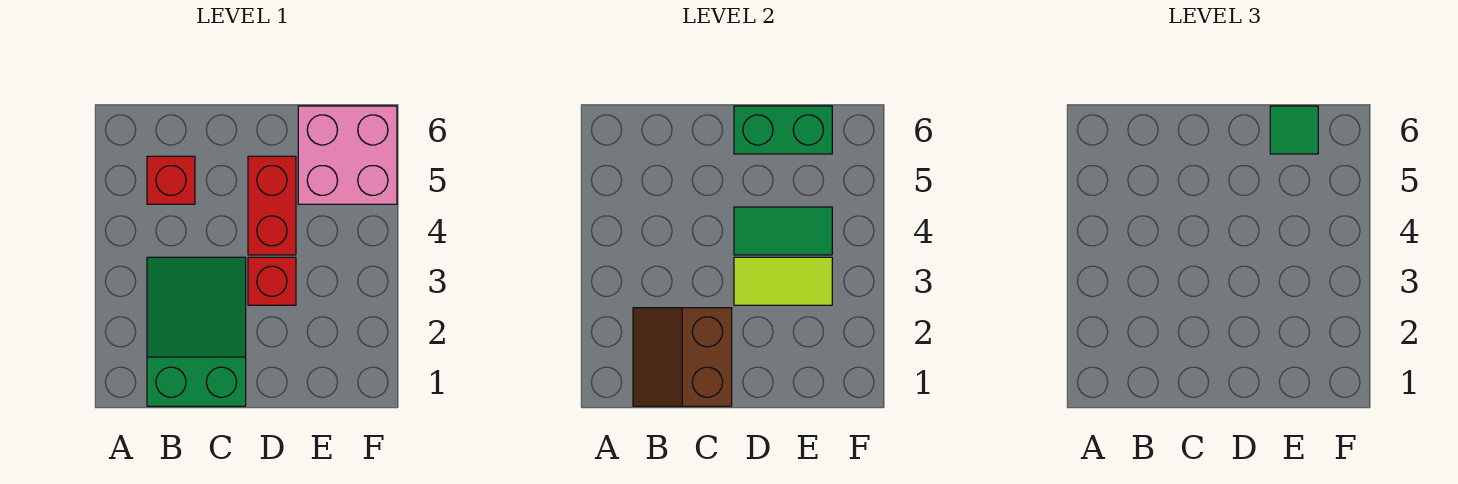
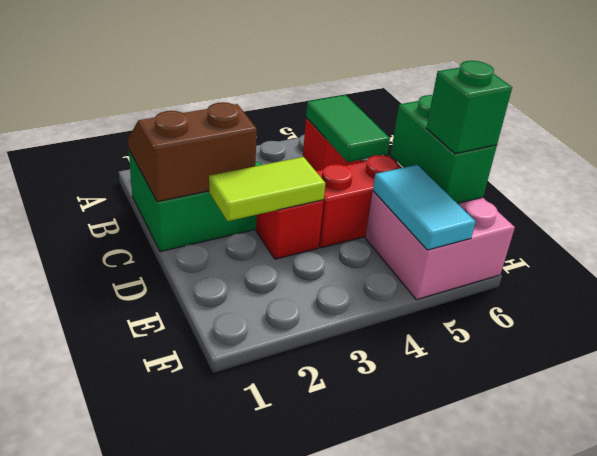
lime 1x2 tile [734,257,832,305] -> lime 1x2 tile turned to [209,157,325,221]
green 1x2 tile [734,207,832,255] -> green 1x2 tile moved to [306,95,390,162]
none -> cyan 1x2 tile [373,165,475,250]
green 1x1 tile [1270,106,1318,154] -> green 1x1 brick [426,61,512,154]

